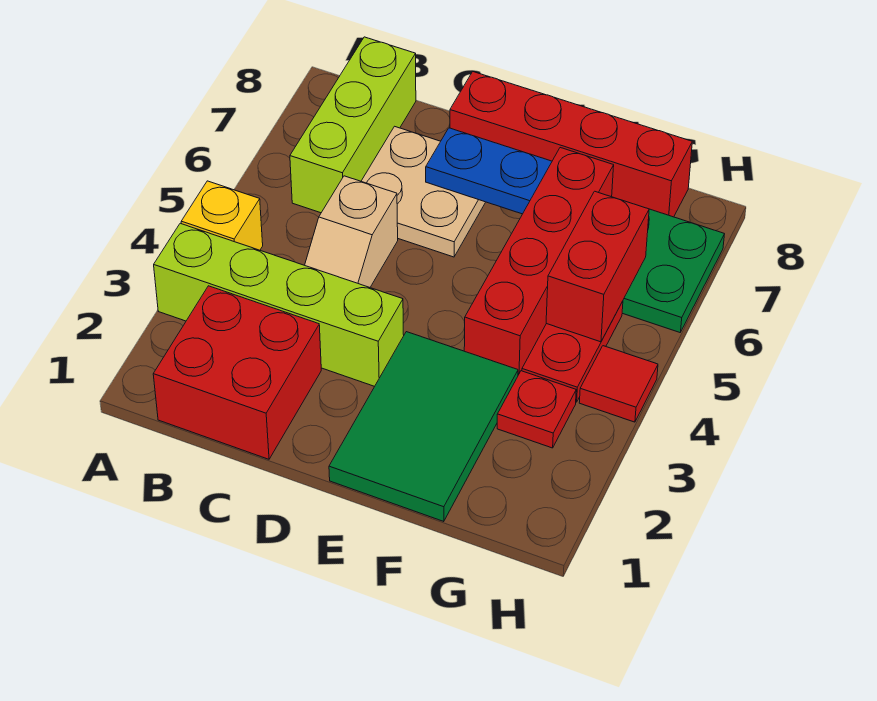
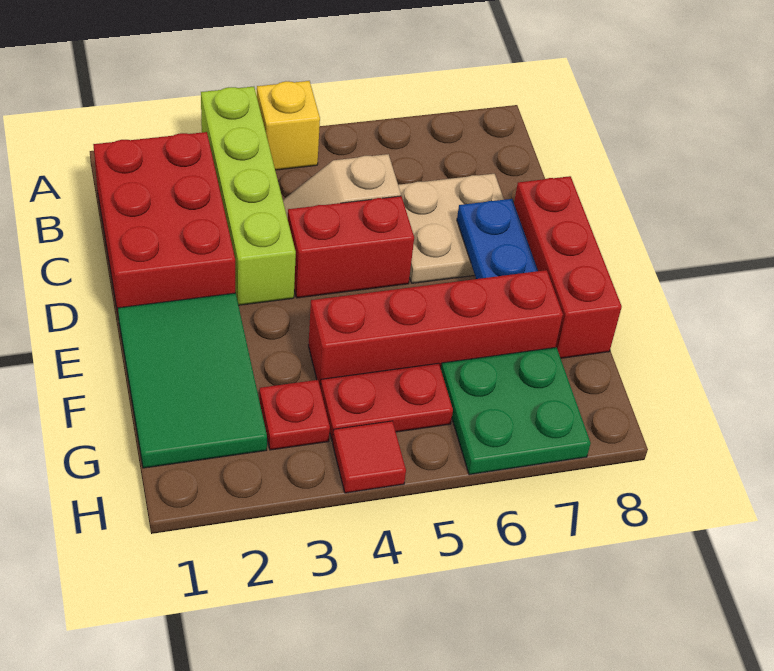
red 2x2 brick [153,286,321,459] -> red 2x3 brick [93,132,235,318]
lime 1x3 brick [290,37,416,213] -> none
red 1x4 brick [450,72,692,217] -> red 1x3 brick [514,176,622,358]
green 2x3 tile [329,332,518,522] -> green 2x3 tile turned to [118,293,267,468]
red 1x2 brick [546,191,649,342] -> red 1x2 brick moved to [288,196,414,298]

